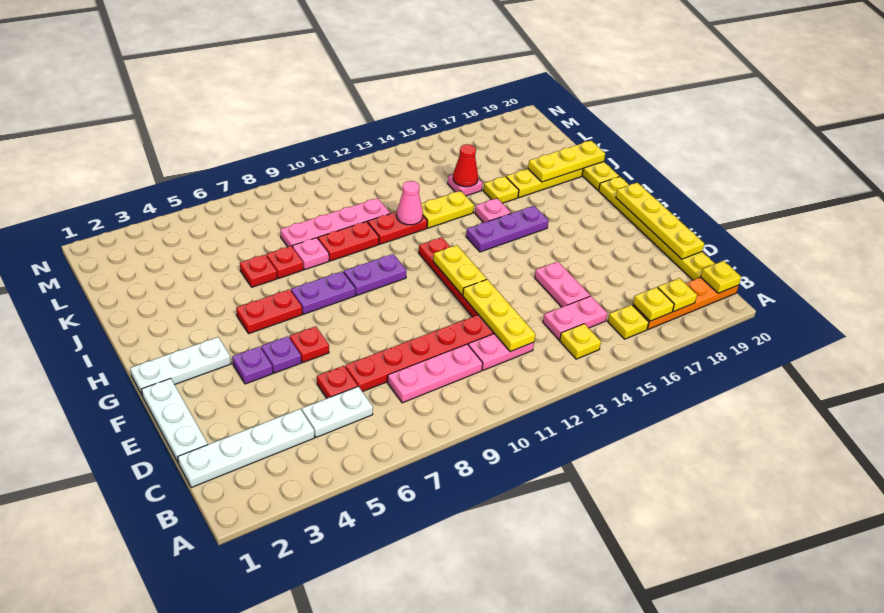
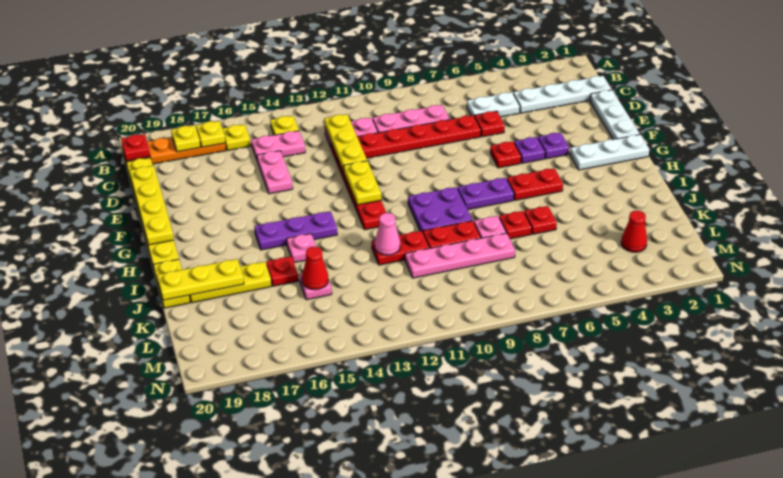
yellow 1x1 plate [701,261,741,293] -> red 1x1 plate [121,134,150,161]
purple 1x2 plate [344,254,406,295] -> purple 2x2 plate [408,187,473,231]
yellow 1x2 plate [421,191,474,228] -> none
yellow 1x1 plate [483,176,519,203] -> red 1x1 plate [266,256,298,286]
none -> red 1x1 cone [621,211,647,252]

